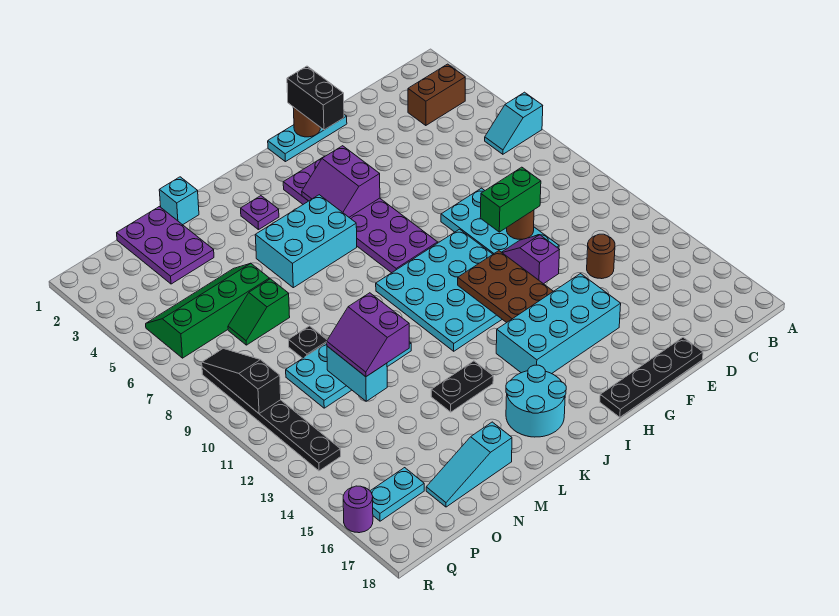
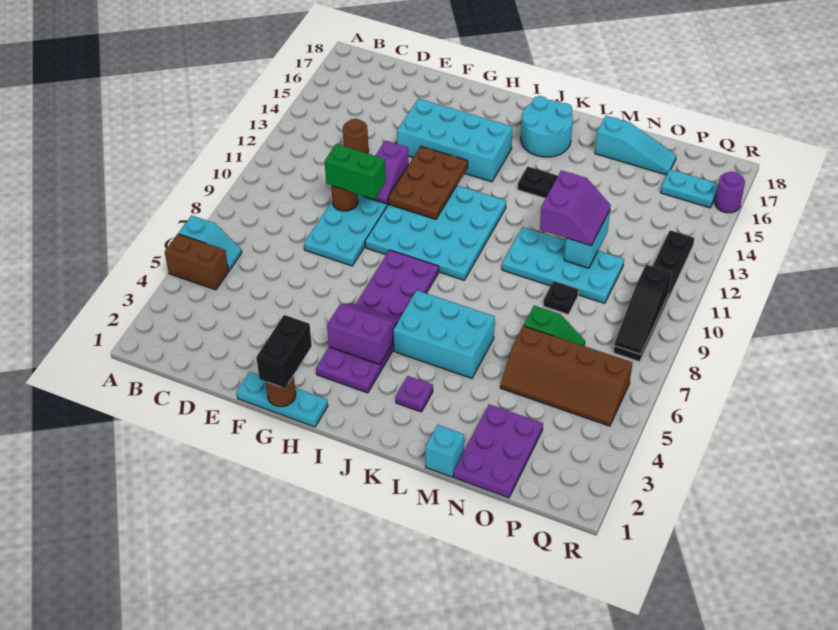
brown 1x2 brick [408,64,465,126] -> brown 1x2 brick moved to [165,234,229,290]
black 1x4 plate [600,337,703,417] -> none
purple 2x2 slope [302,146,380,217] -> purple 2x2 slope turned to [327,303,399,365]
green 2x4 slope [146,263,269,358] -> brown 2x4 slope [500,326,633,426]

